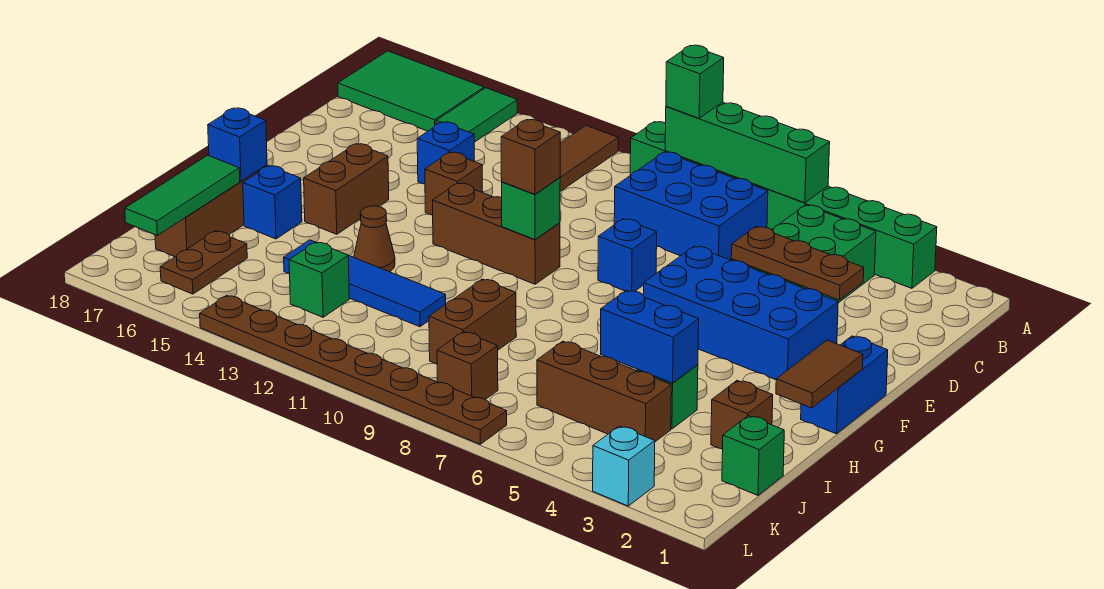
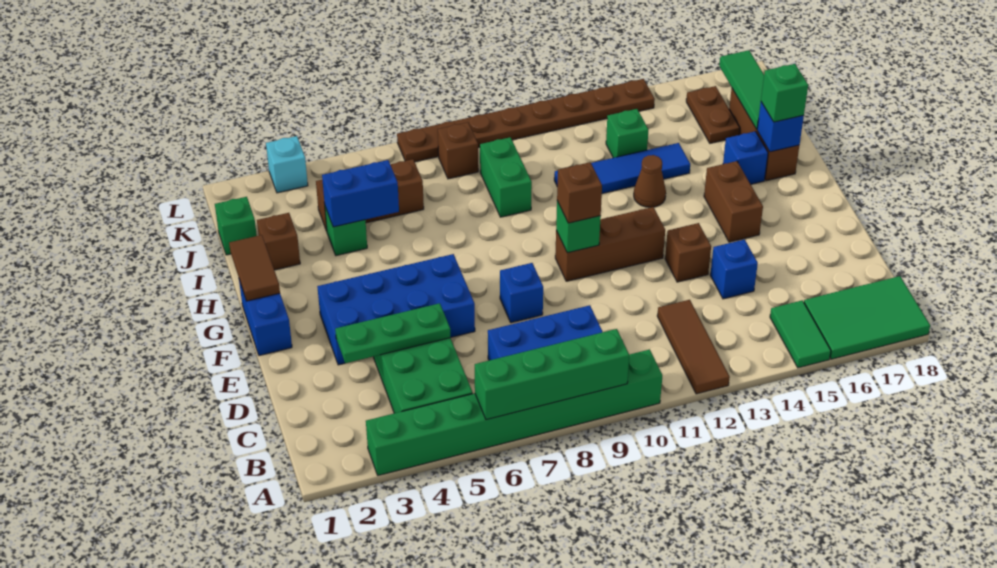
green 1x1 brick [666,45,724,118] -> green 1x1 brick moved to [761,64,808,122]
brown 1x3 plate [731,227,864,300] -> green 1x3 plate [335,303,450,363]
brown 1x2 brick [429,279,516,364] -> green 1x2 brick [480,137,532,217]

